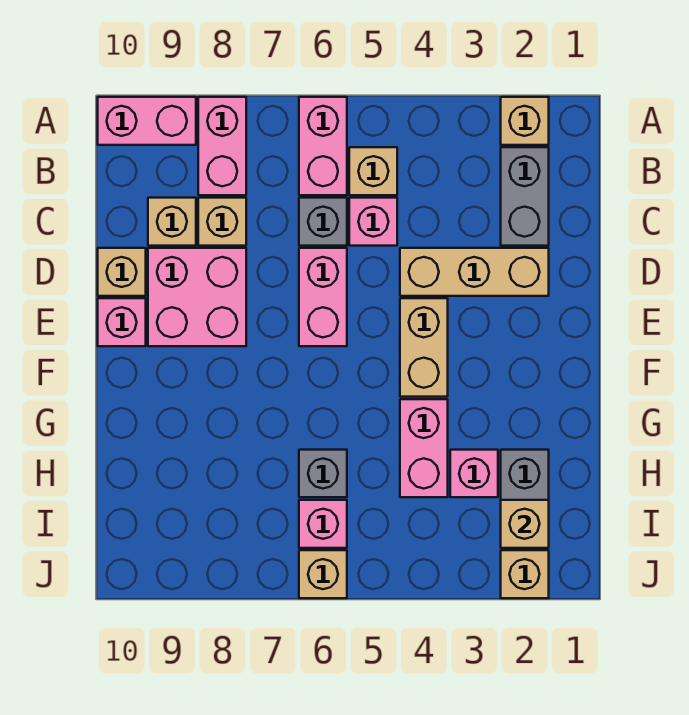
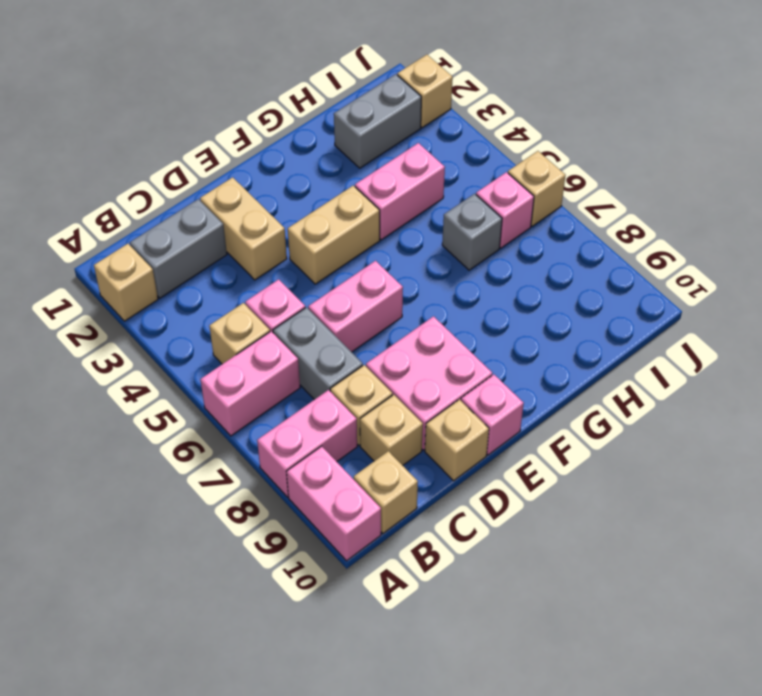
grey 1x1 brick [299,198,347,246] -> grey 1x2 brick [273,307,363,400]
tan 1x3 brick [400,248,549,296] -> tan 1x2 brick [200,177,287,280]
pink 1x1 brick [450,450,498,497] -> none
tan 1x1 brick [501,500,549,548] -> tan 1x1 brick moved to [354,451,418,534]

